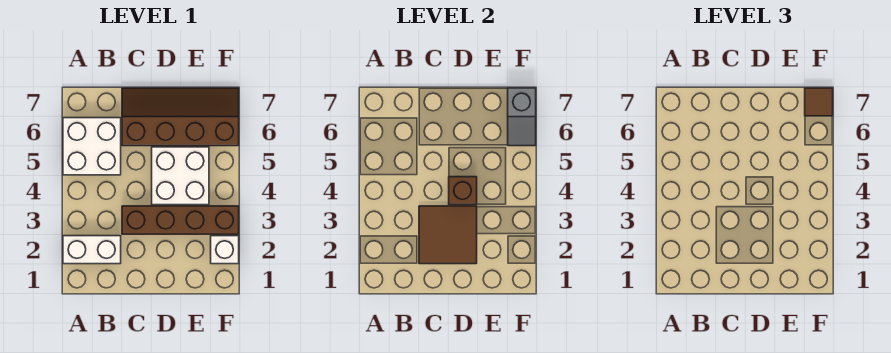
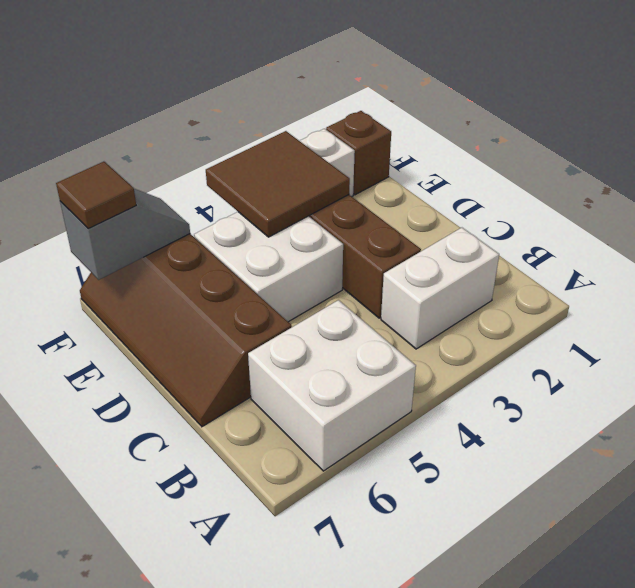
white 1x2 brick [63,236,121,264] -> white 1x2 brick turned to [381,228,499,349]
brown 2x2 tile [419,206,477,264] -> brown 2x2 tile moved to [206,131,350,237]
brown 1x1 brick [449,177,477,205] -> brown 1x1 brick moved to [326,111,391,195]

